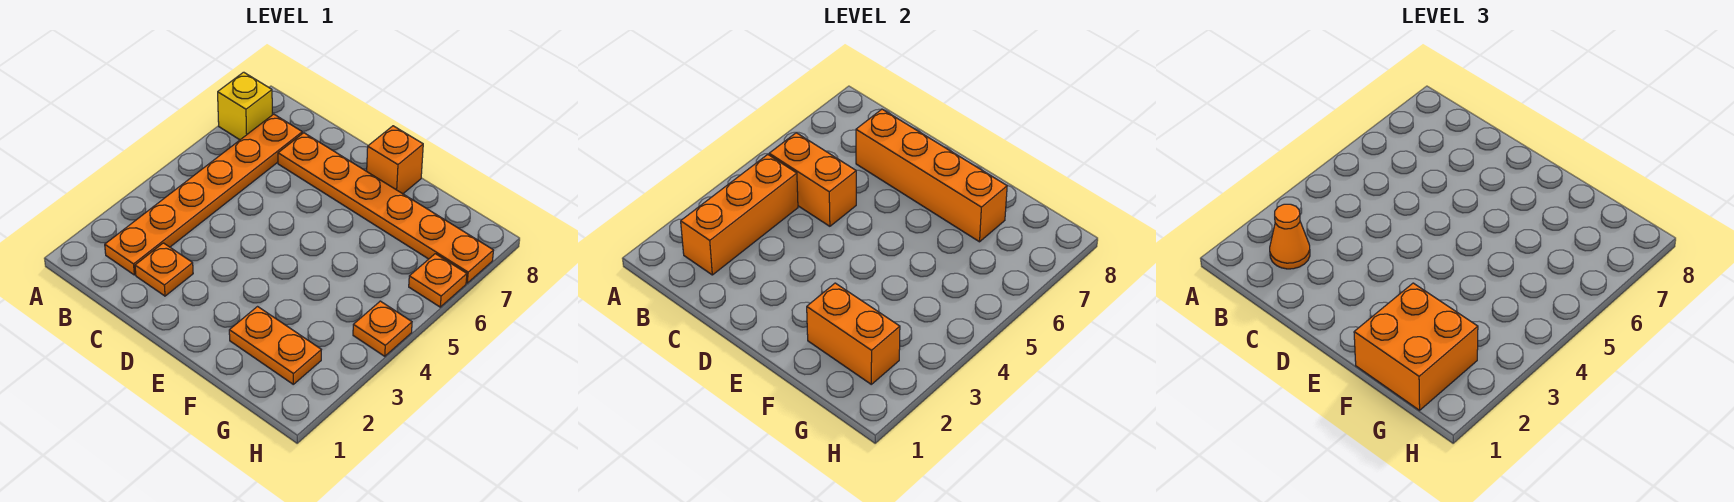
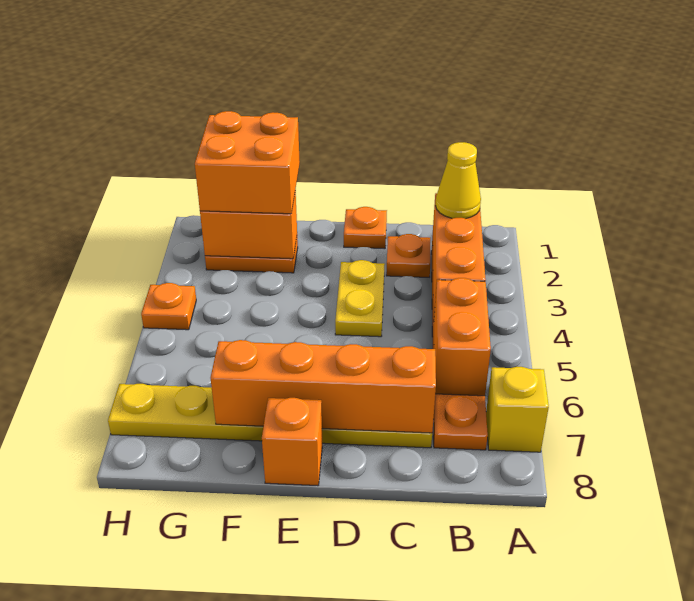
orange 1x1 cone [1270,204,1310,269] -> yellow 1x1 cone [436,142,481,219]
orange 1x2 brick [769,133,856,226] -> orange 1x2 brick turned to [434,278,491,396]
orange 1x6 plate [278,133,494,283] -> yellow 1x6 plate [108,384,432,448]
none -> yellow 1x2 plate [335,260,385,337]
orange 1x1 plate [409,254,467,307] -> orange 1x1 plate moved to [344,207,387,249]

